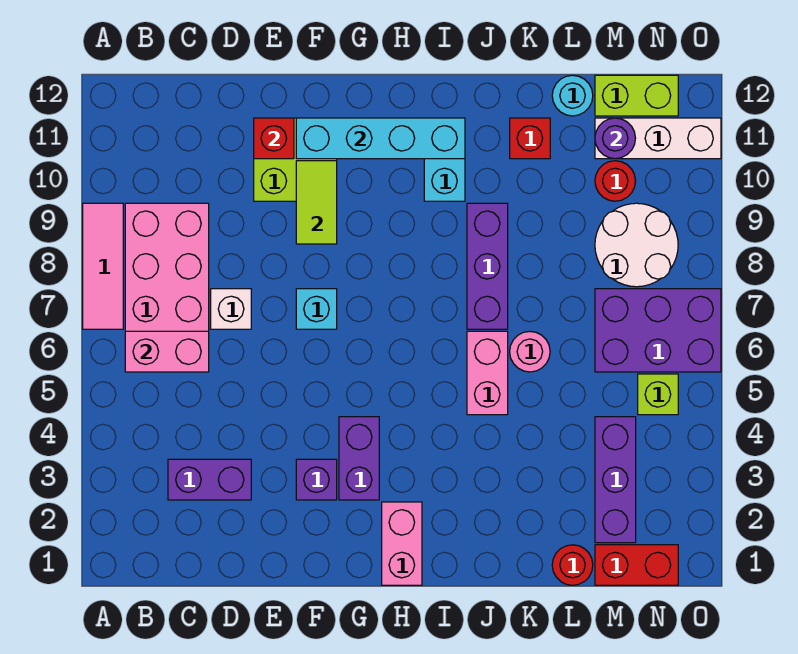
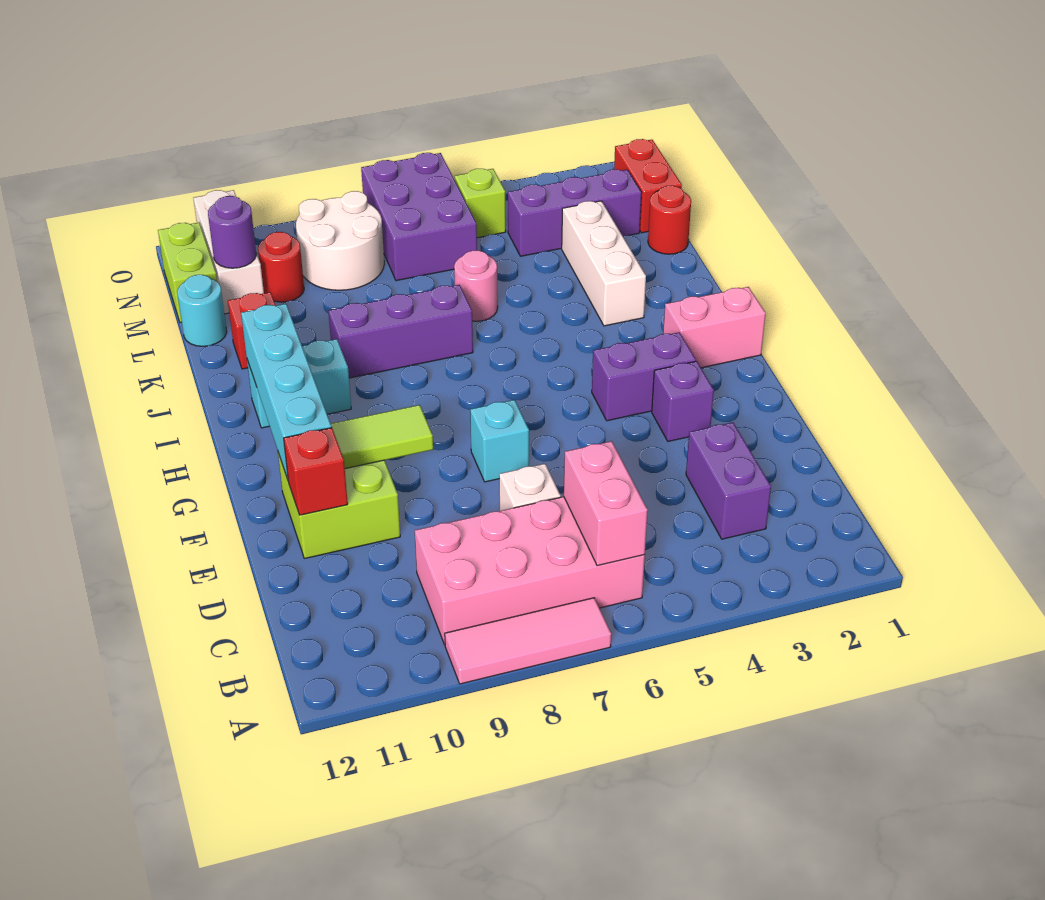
none -> white 1x3 brick [562,201,646,326]
pink 1x2 brick [467,331,508,415] -> none

